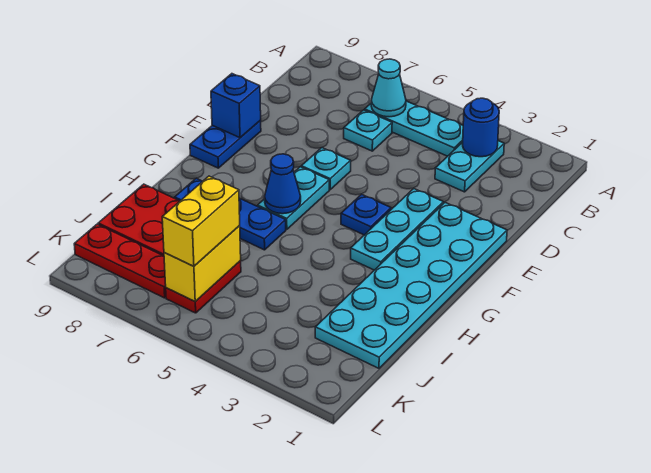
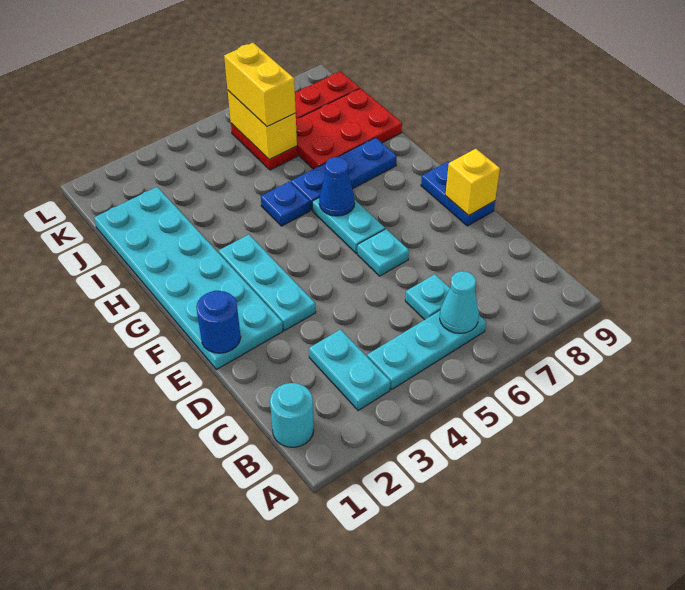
none -> cyan 1x1 round brick [270,383,314,447]
blue 1x1 round brick [463,98,499,157] -> blue 1x1 round brick moved to [196,291,241,353]
blue 1x1 brick [211,74,261,138] -> yellow 1x1 brick [445,149,500,216]
blue 1x1 plate [341,194,391,235] -> blue 1x1 plate moved to [261,182,310,226]

